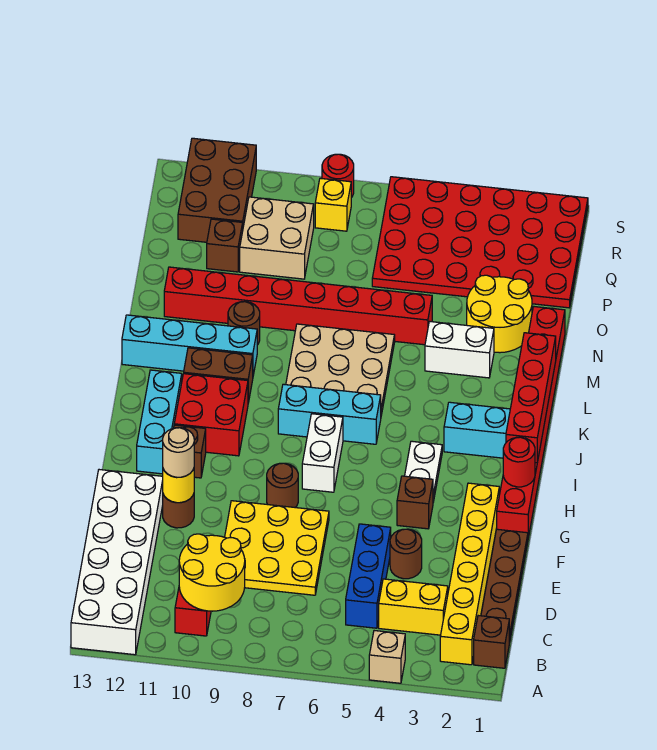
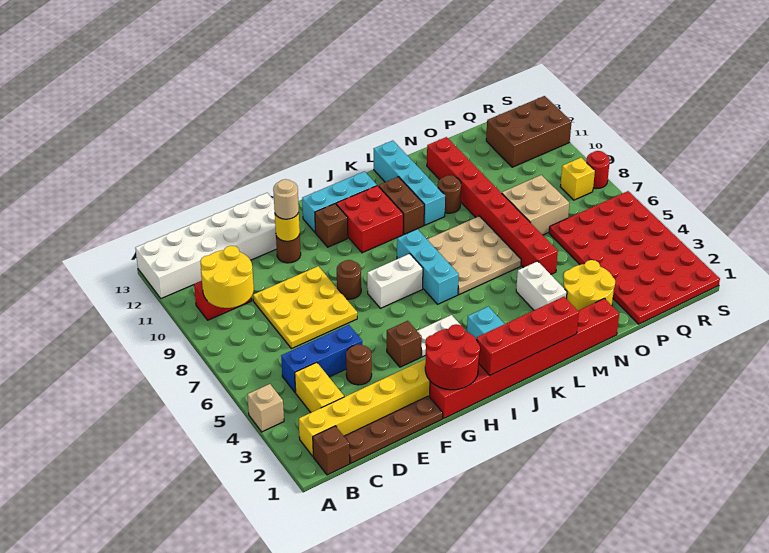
red 1x1 round brick [503,437,535,487] -> red 2x2 round brick [425,324,480,390]
tan 2x2 brick [240,197,314,279] -> tan 2x2 brick moved to [502,175,569,235]
brown 1x1 brick [207,219,243,272] -> none

